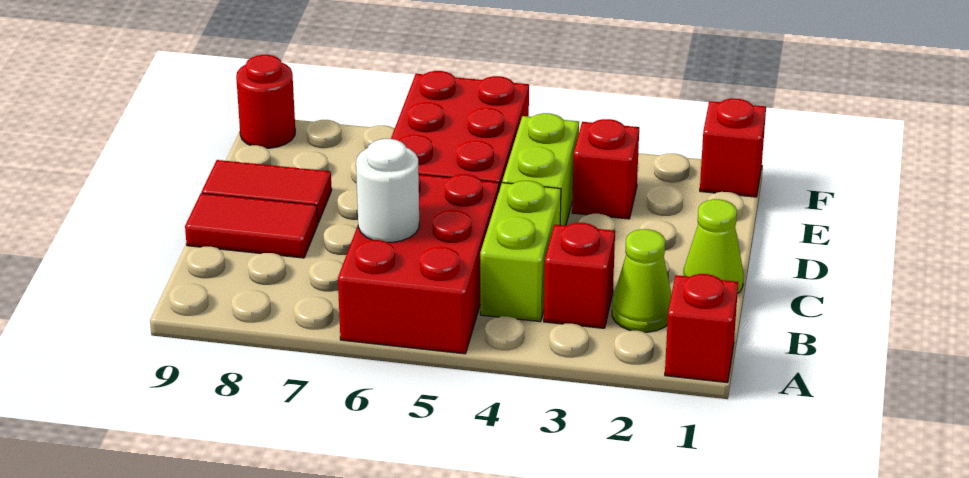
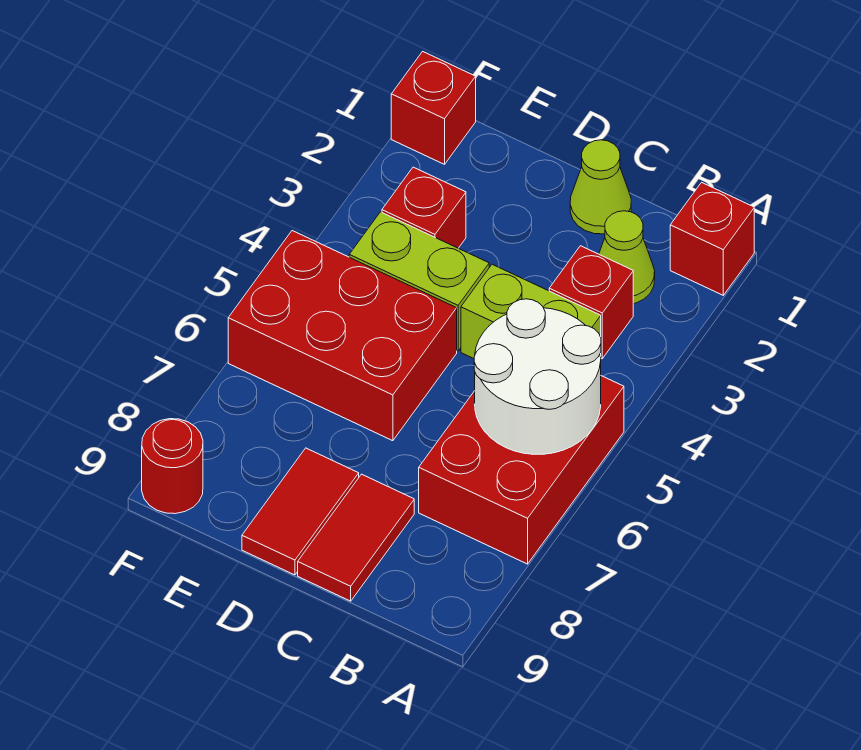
red 2x3 brick [338,174,499,354] -> red 2x3 brick turned to [419,376,624,564]
white 1x1 round brick [356,139,419,242] -> white 2x2 round brick [474,299,601,454]

